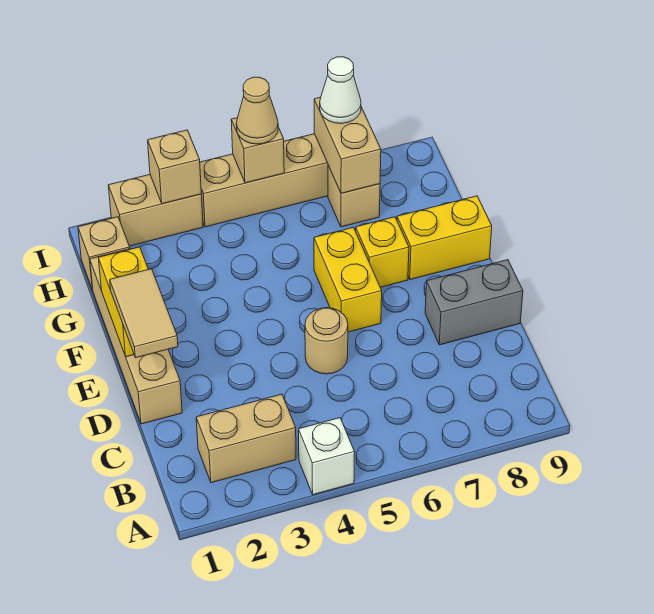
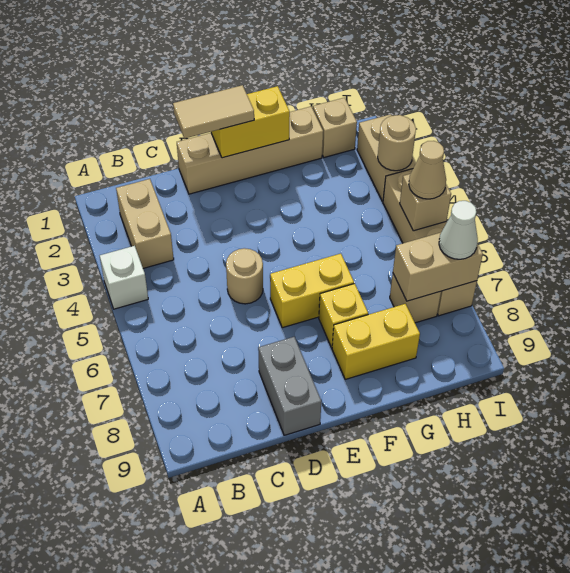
yellow 1x2 brick [397,196,492,280] -> yellow 1x2 brick turned to [332,304,420,379]
tan 1x1 brick [148,130,201,204] -> tan 1x1 round brick [378,115,416,171]

